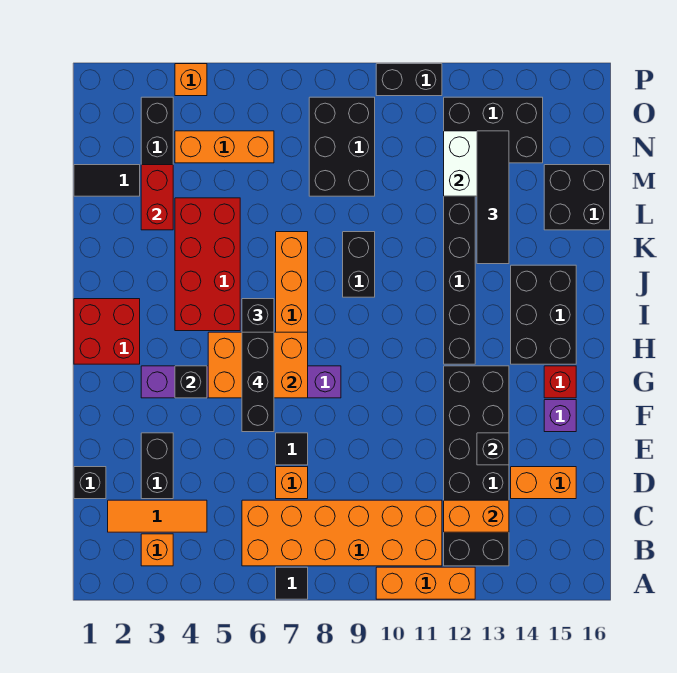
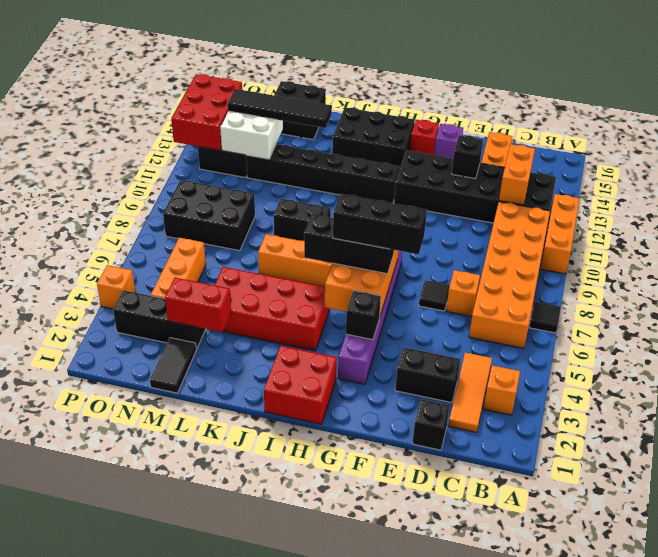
none -> red 2x3 brick [171,74,242,150]
black 1x2 brick [376,64,442,96] -> none

